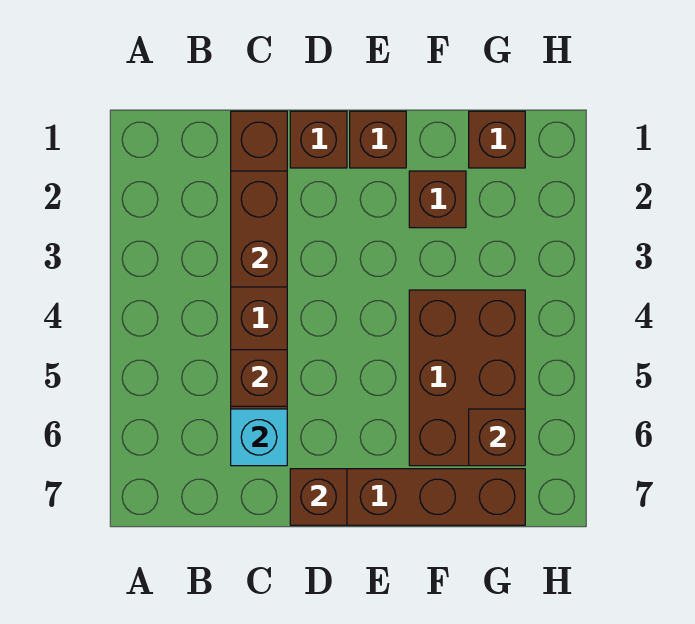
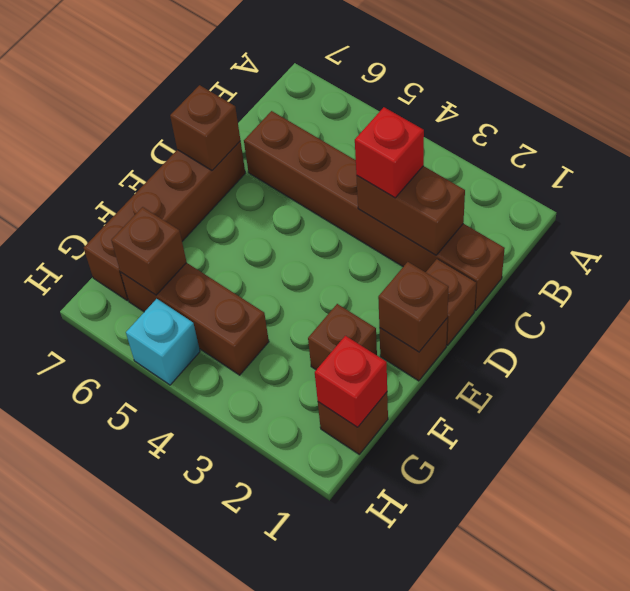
none -> red 1x1 brick [355,107,424,198]
brown 1x1 brick [231,350,287,406] -> brown 1x1 brick moved to [378,262,449,352]
cyan 1x1 brick [231,409,287,466] -> cyan 1x1 brick moved to [126,299,200,385]
brown 2x3 brick [409,290,525,466] -> brown 1x3 brick [121,263,269,375]
none -> red 1x1 brick [315,336,387,427]

